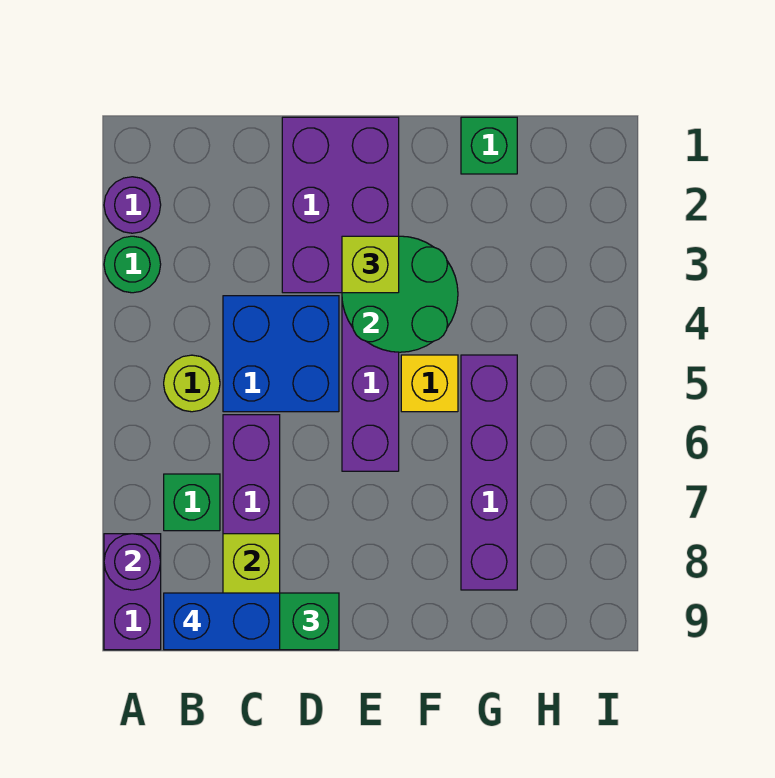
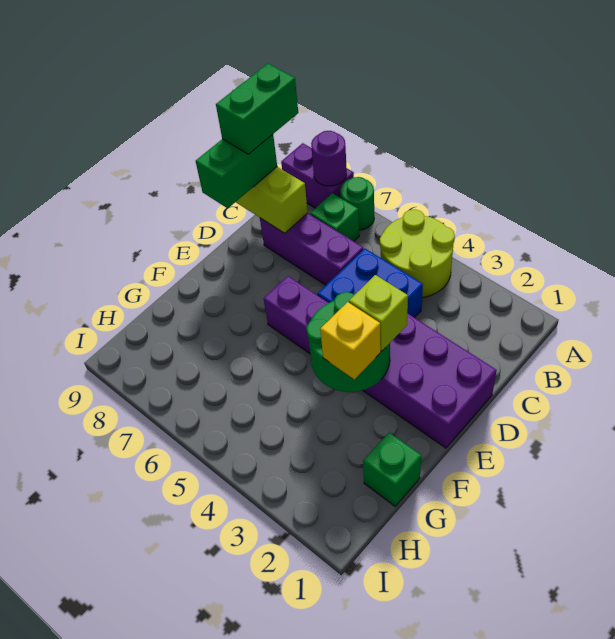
purple 1x1 round brick [104,177,161,233] -> none
green 1x1 round brick [104,236,161,293] -> green 1x1 round brick moved to [340,177,374,230]
lime 1x1 round brick [164,355,220,412] -> lime 2x2 round brick [380,209,455,297]
blue 1x2 brick [164,593,280,650] -> green 1x2 brick [216,64,298,154]
yellow 1x1 brick [401,355,458,412] -> yellow 1x1 brick moved to [320,302,381,379]
purple 1x4 brick [461,355,517,590] -> none

